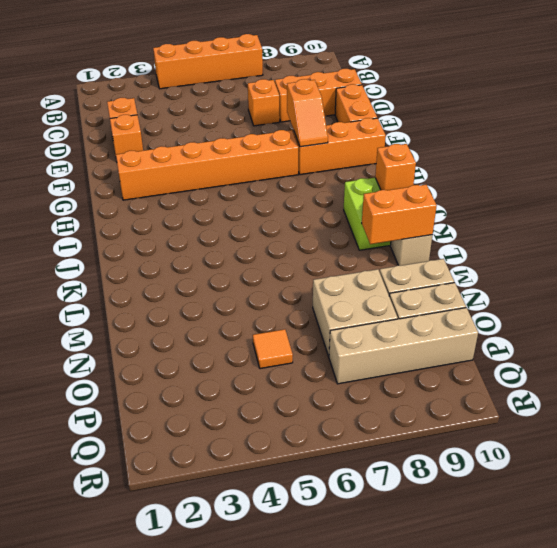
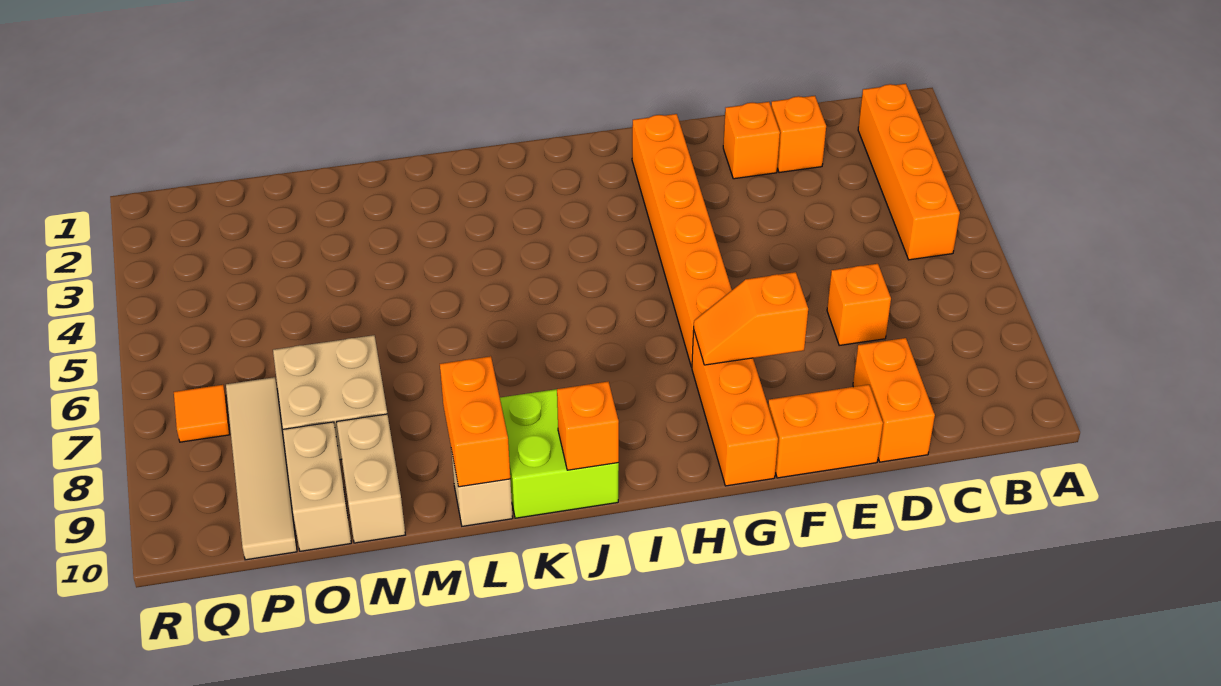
orange 1x4 brick [153,34,263,89] -> orange 1x4 brick moved to [858,84,960,260]
orange 1x3 brick [275,69,362,122] -> orange 1x2 brick [853,338,935,462]
orange 1x1 tile [253,329,293,369] -> orange 1x1 tile moved to [174,385,230,442]
tan 1x4 brick [329,308,478,384] -> tan 1x4 tile [226,377,297,560]

